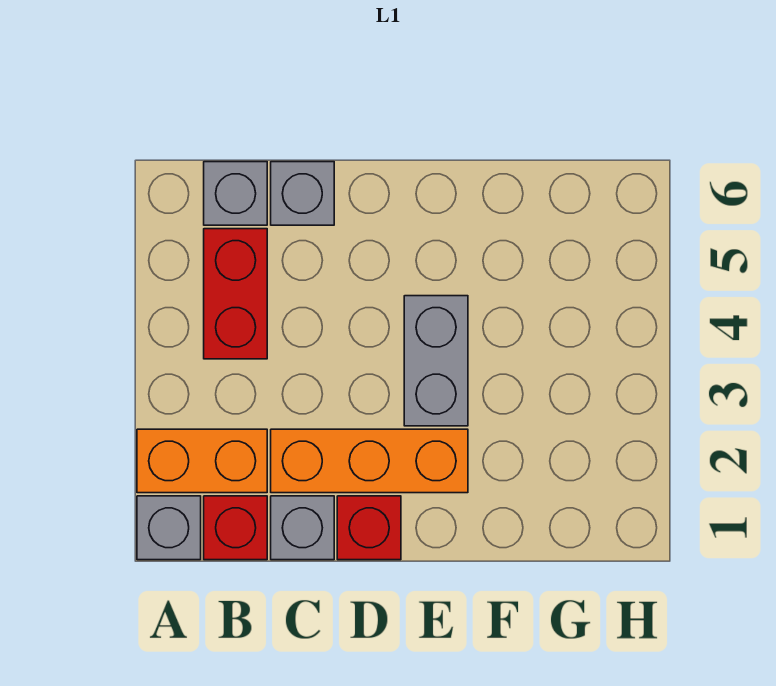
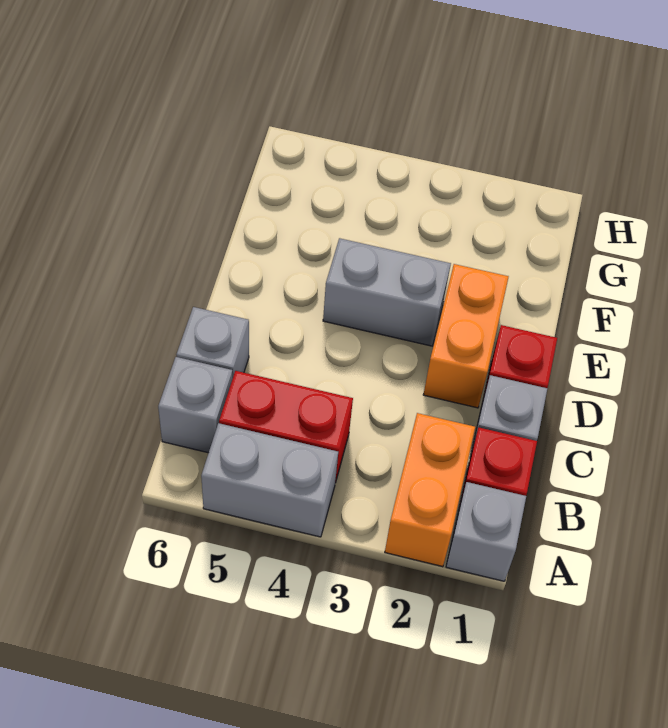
none -> grey 1x2 brick [201,423,338,537]
orange 1x3 brick [271,429,468,493] -> orange 1x2 brick [423,264,509,408]

